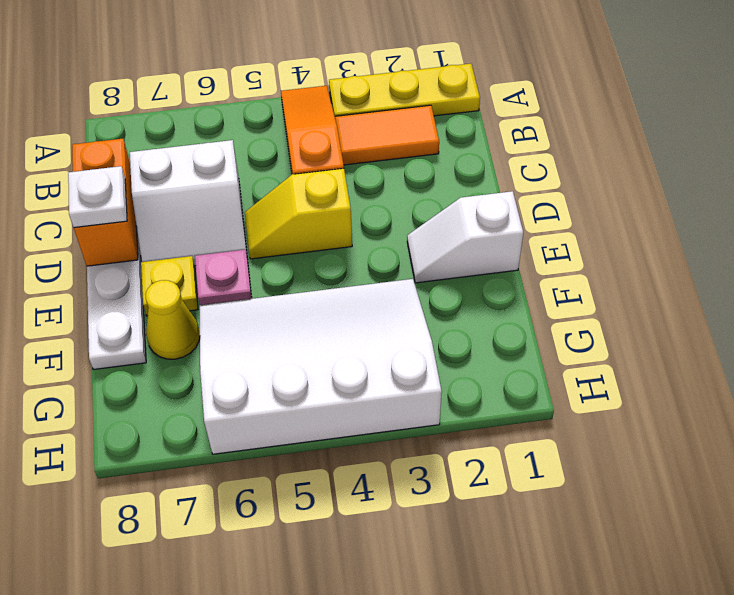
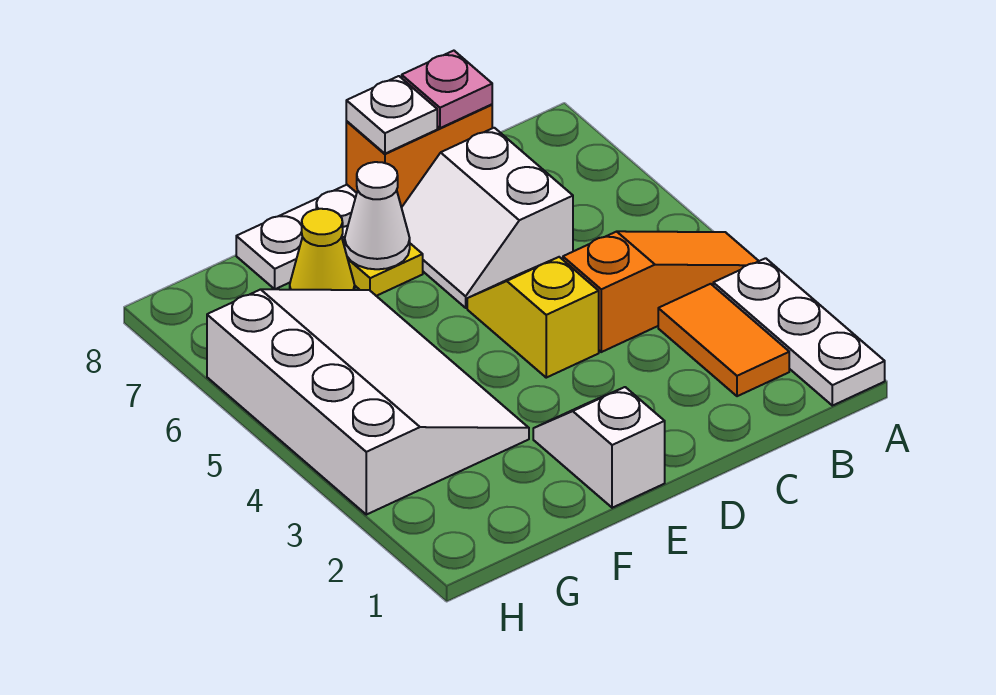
yellow 1x3 plate [329,64,480,116] -> white 1x3 plate [713,258,885,406]
pink 1x1 plate [195,250,252,305] -> pink 1x1 plate moved to [402,51,492,128]
none -> white 1x1 cone [345,162,410,269]

